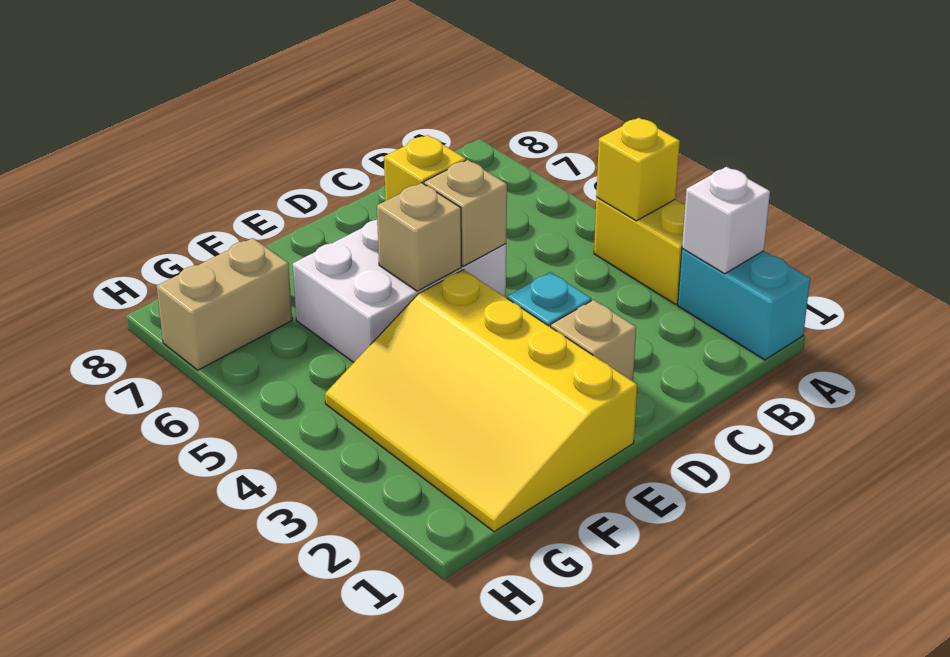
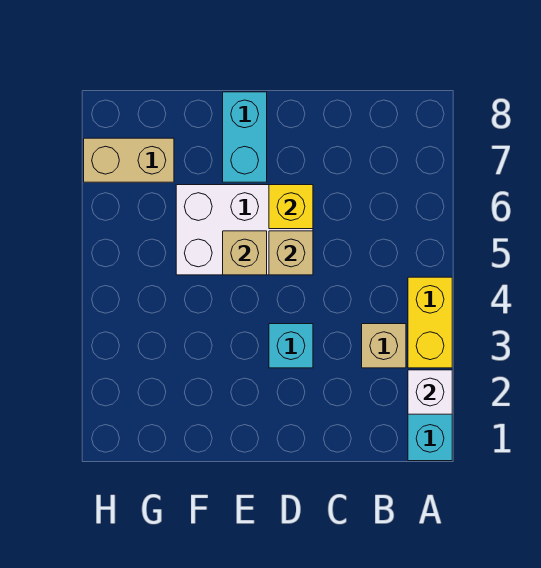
yellow 1x1 brick [596,118,680,221] -> none
tan 1x1 brick [551,300,636,381] -> tan 1x1 brick moved to [362,324,406,368]
yellow 3x4 slope [325,270,637,532] -> none
none -> cyan 1x2 brick [223,92,267,182]

